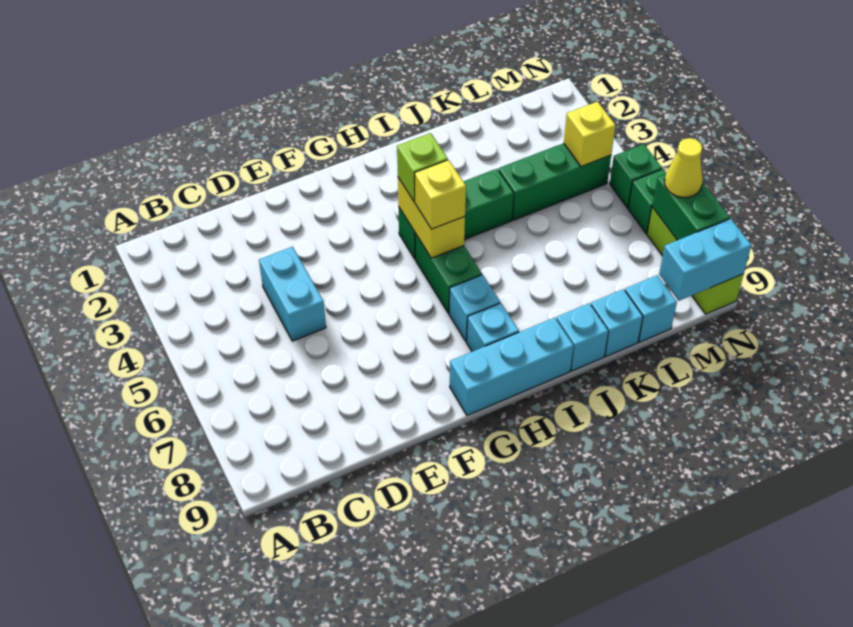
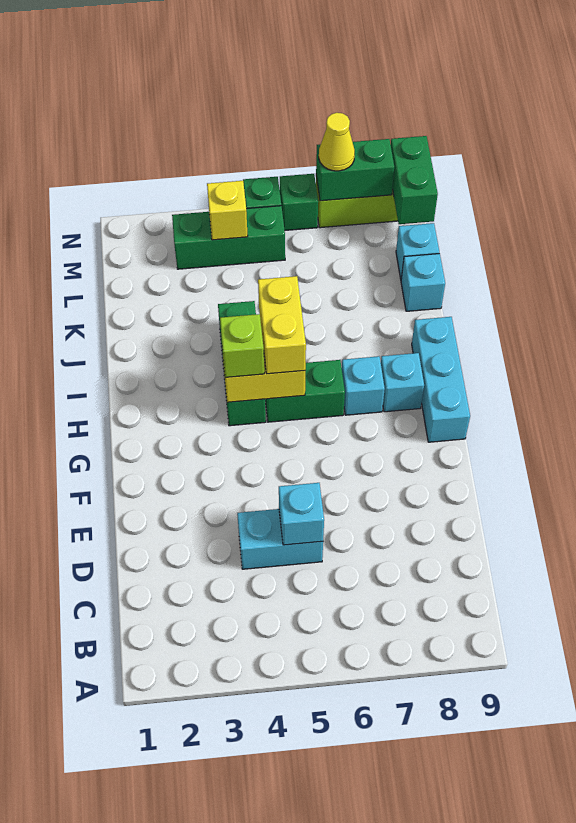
yellow 1x1 brick [415,160,466,229] -> yellow 1x2 brick [258,276,306,374]
cyan 1x1 brick [556,303,608,371] -> cyan 1x1 brick moved to [279,483,324,545]
green 1x3 brick [499,143,611,220] -> green 1x3 brick turned to [172,206,285,269]
cyan 1x2 brick [659,219,751,301] -> green 1x2 brick [391,136,438,224]

